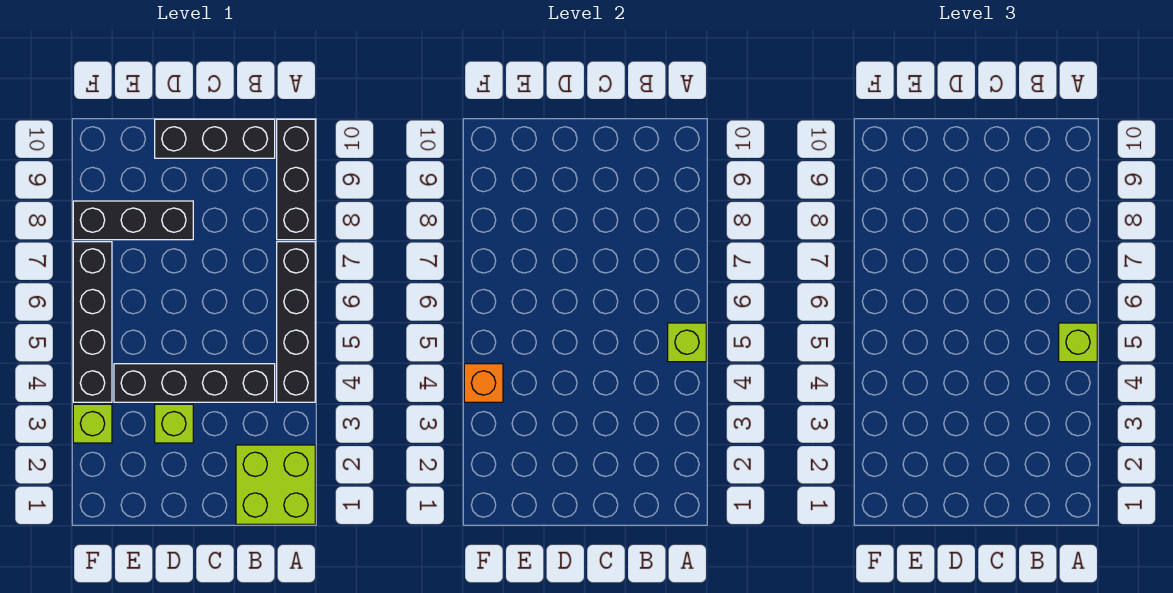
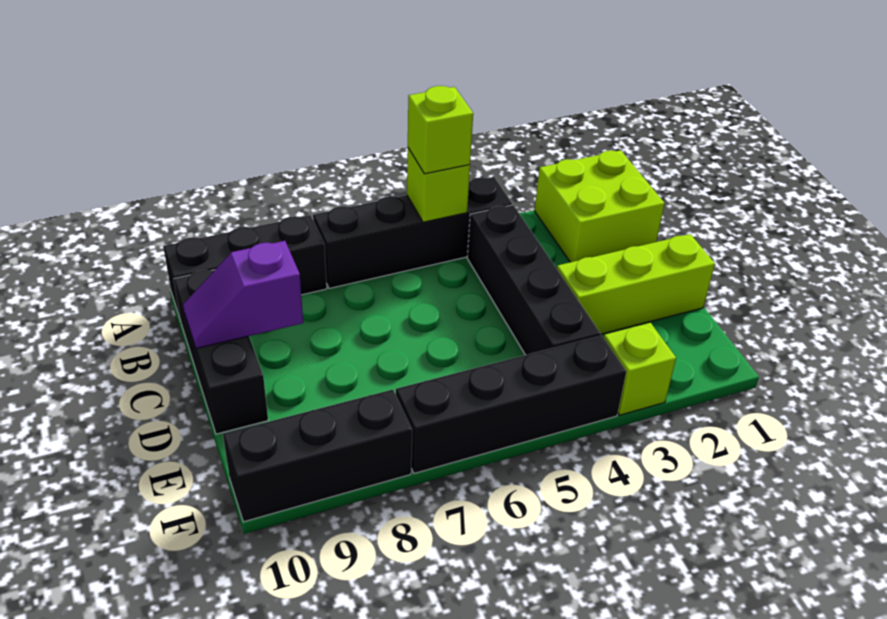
none -> purple 1x2 slope [183,241,303,348]
lime 1x1 brick [155,404,193,443] -> lime 1x3 brick [557,234,715,334]
black 1x3 brick [73,201,193,240] -> black 1x3 brick turned to [223,390,412,522]
orange 1x1 brick [464,364,503,402] -> none

